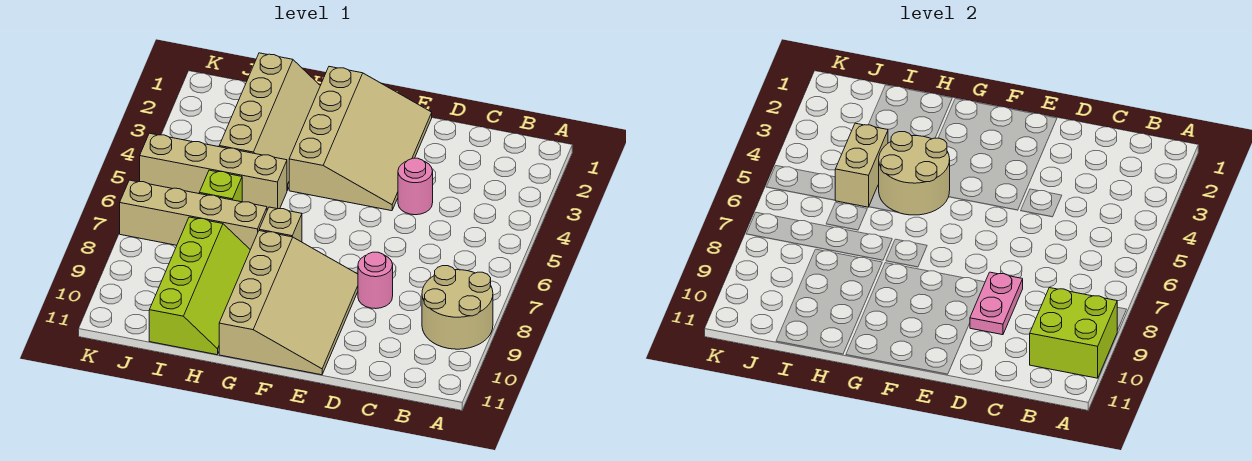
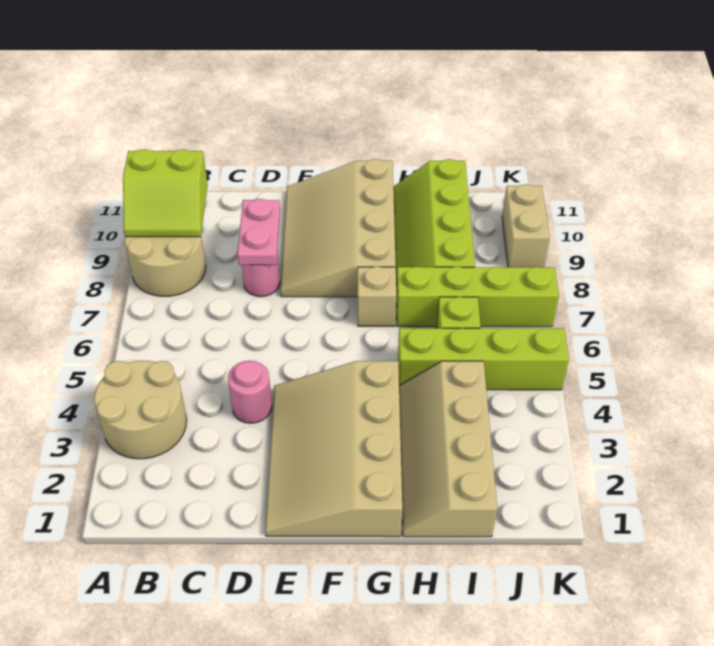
lime 2x2 brick [1030,288,1117,378] -> lime 2x2 slope [123,149,208,237]
tan 2x2 round brick [879,132,950,215] -> tan 2x2 round brick moved to [94,361,187,459]
tan 1x4 brick [140,133,287,210] -> lime 1x4 brick [398,328,569,390]
tan 1x4 brick [120,180,267,250] -> lime 1x4 brick [396,267,559,327]
tan 1x2 brick [835,123,888,207] -> tan 1x2 brick moved to [502,184,550,267]

